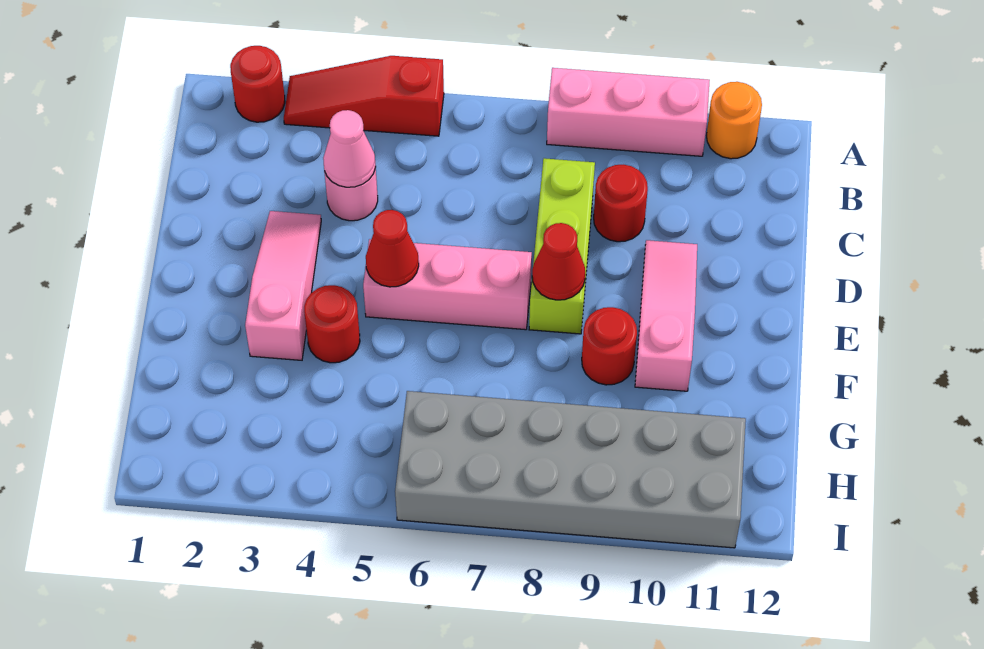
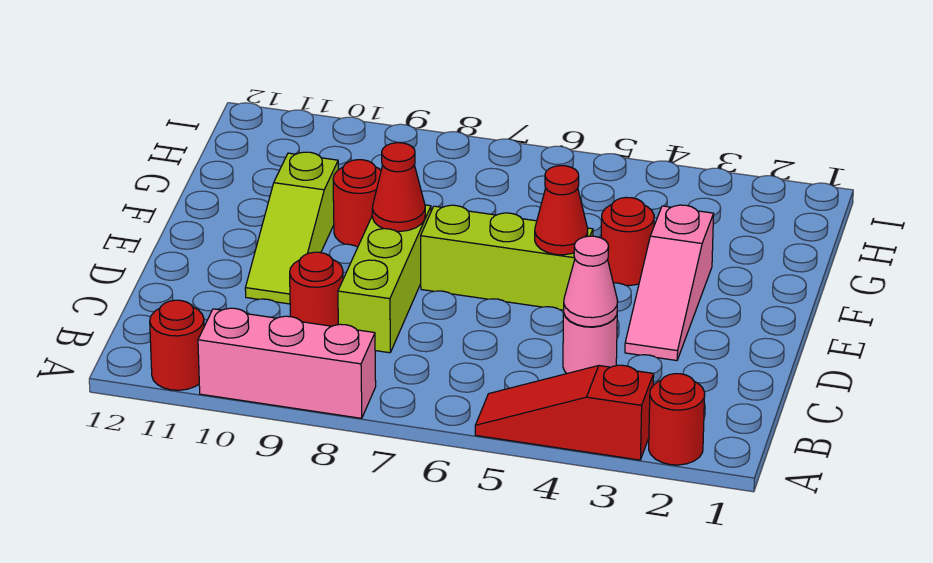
red 1x3 slope [284,56,444,136] -> red 1x3 slope turned to [475,365,654,460]
orange 1x1 round brick [707,82,762,159] -> red 1x1 round brick [150,300,204,390]
pink 1x3 slope [635,240,697,391] -> lime 1x3 slope [245,152,338,304]
pink 1x3 brick [363,239,532,330] -> lime 1x3 brick [421,205,593,310]
grey 2x6 brick [395,391,746,548] -> none

